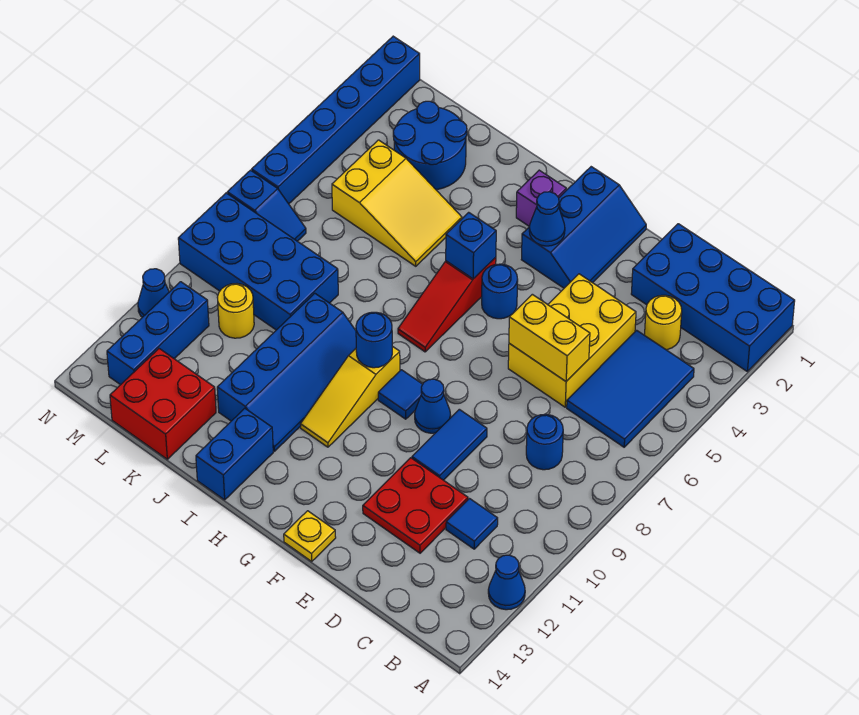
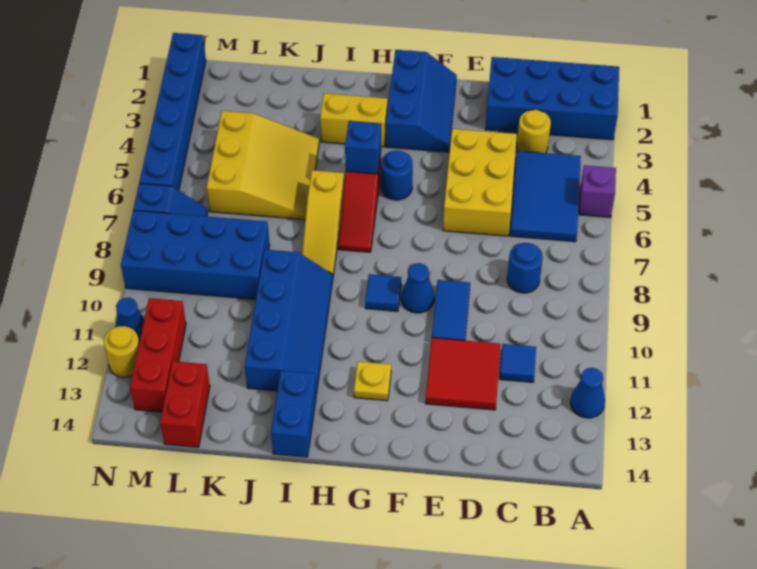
yellow 1x2 brick [509,294,590,381] -> yellow 1x2 brick moved to [320,93,387,147]
red 2x2 plate [363,458,468,553] -> red 2x2 tile [425,338,501,410]
yellow 1x1 plate [284,511,336,561] -> yellow 1x1 plate moved to [354,362,391,401]
blue 1x1 cone [529,192,565,246] -> none
purple 1x1 brick [516,170,566,226] -> purple 1x1 brick moved to [579,165,616,218]
yellow 1x3 slope [301,346,400,447] -> yellow 1x3 slope moved to [302,170,344,275]
blue 1x1 round brick [356,312,392,368] -> none
yellow 2x3 slope [332,140,462,266] -> yellow 3x3 slope [207,111,319,220]
blue 2x2 round brick [393,101,467,190] -> none
red 2x2 brick [110,349,216,459] -> red 1x2 brick [160,361,210,447]
yellow 1x1 round brick [217,284,254,338] -> yellow 1x1 round brick moved to [104,326,139,378]
blue 1x3 brick [107,282,209,385] -> red 1x3 brick [130,298,186,412]

